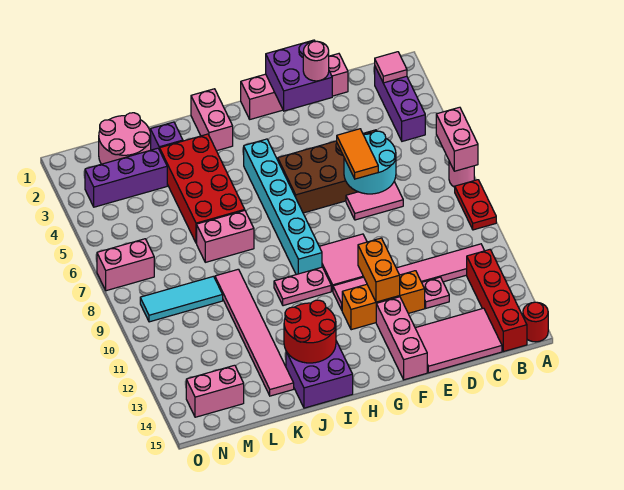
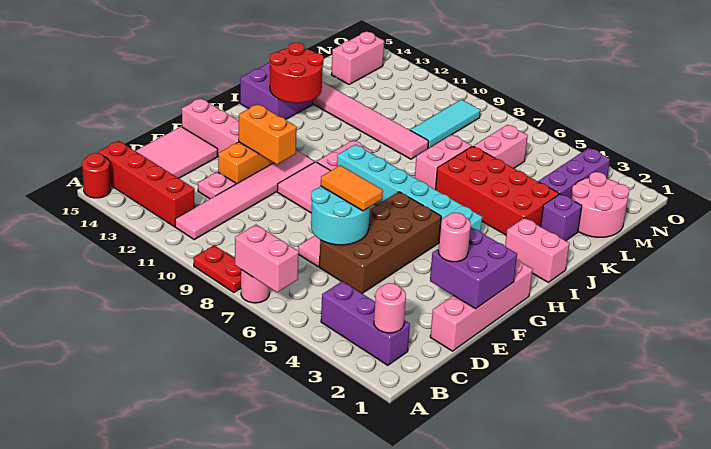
pink 1x1 tile [375,52,407,83] -> pink 1x1 round brick [374,283,406,333]
pink 1x2 brick [97,239,154,291] -> pink 1x2 brick moved to [474,125,528,168]

